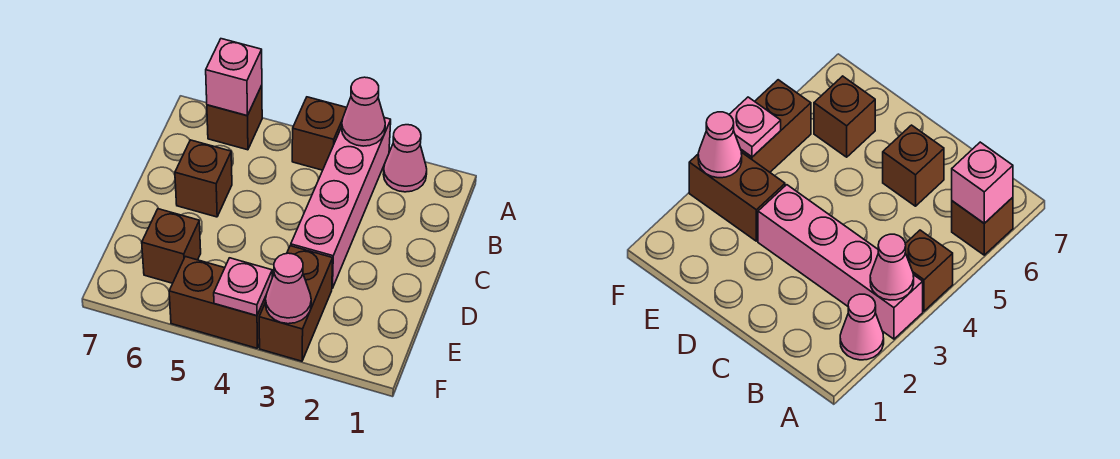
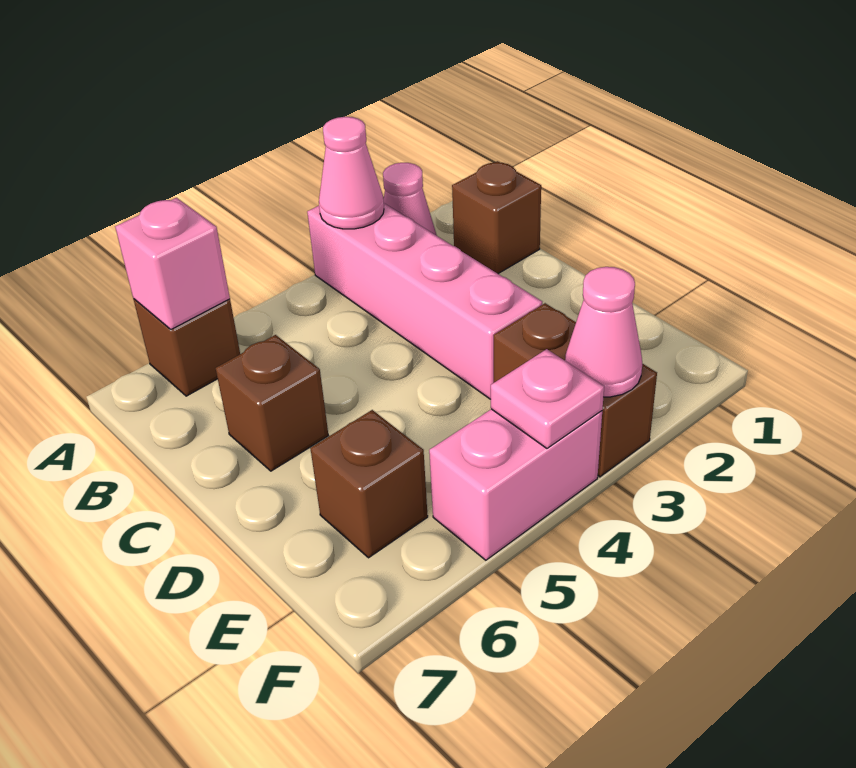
brown 1x1 brick [292,97,347,170] -> brown 1x1 brick moved to [452,161,541,274]
brown 1x2 brick [169,257,266,348] -> pink 1x2 brick [429,409,602,560]

